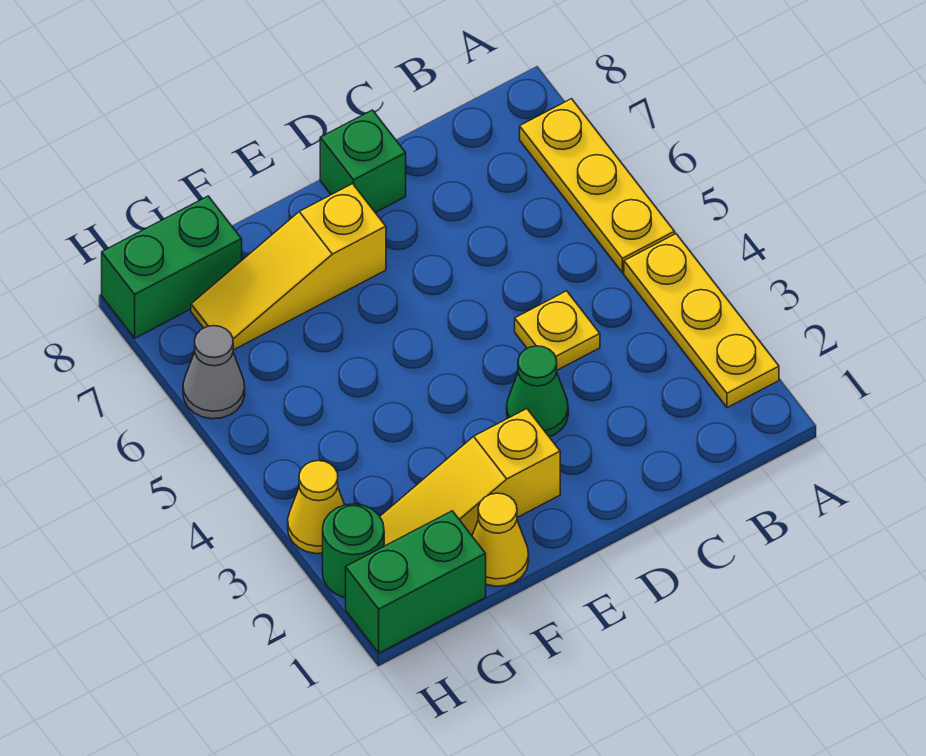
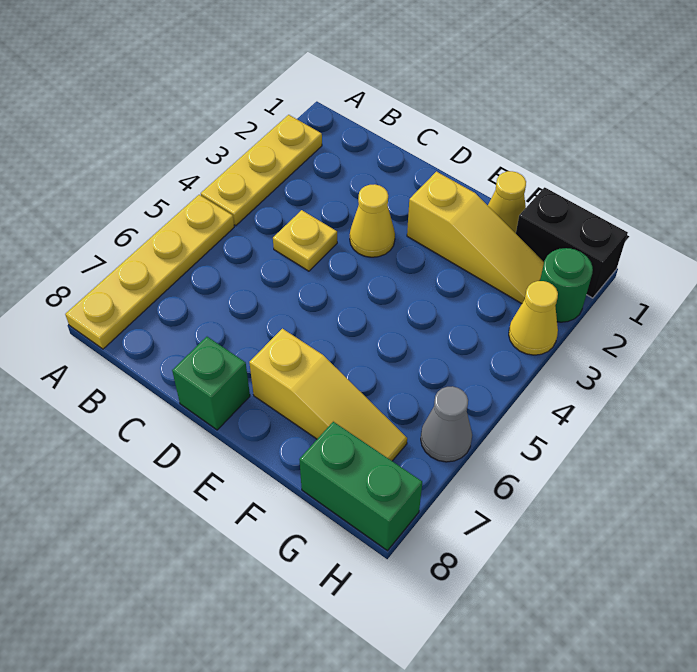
yellow 1x3 plate [520,99,675,273] -> yellow 1x4 plate [65,195,234,349]
green 1x1 cone [507,346,568,437] -> yellow 1x1 cone [350,184,395,257]
green 1x2 brick [346,511,486,653] -> black 1x2 brick [516,187,628,298]

